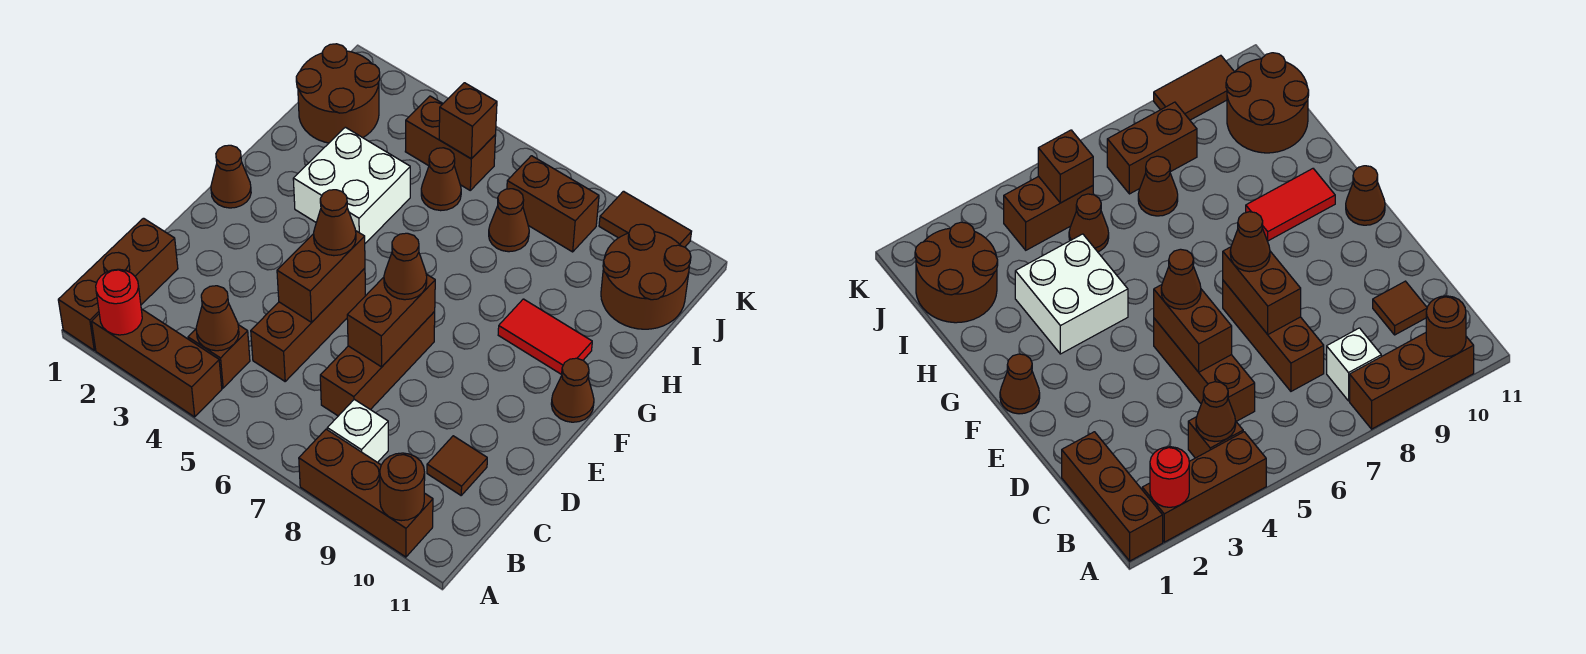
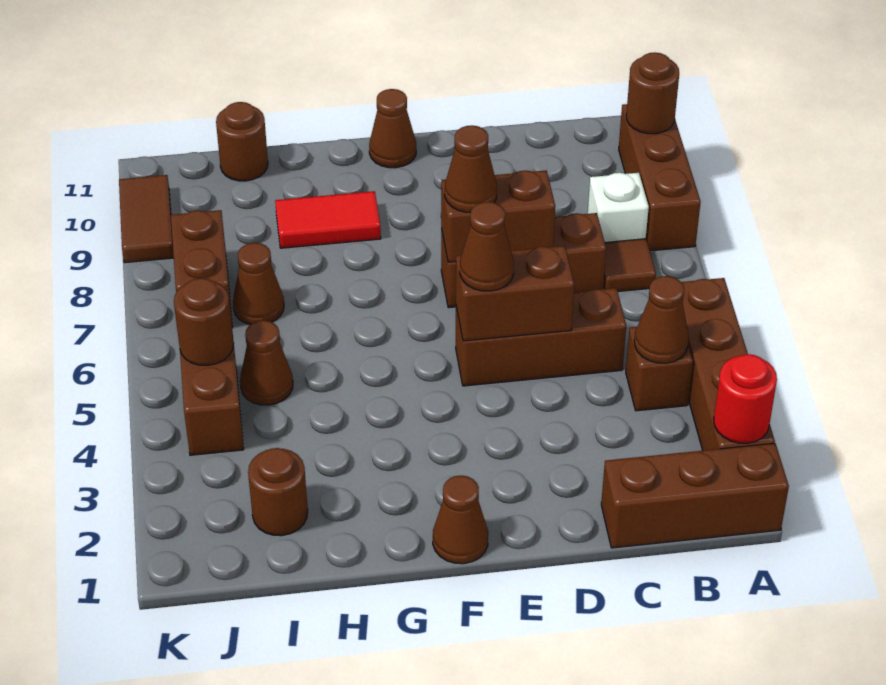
brown 1x3 brick [92,309,222,417] -> brown 1x4 brick [682,278,775,451]
brown 1x1 tile [427,436,487,495] -> brown 1x1 tile moved to [603,239,656,292]
white 2x2 brick [293,127,410,243] -> none
red 1x2 tile [498,299,592,375] -> red 1x2 tile turned to [275,191,381,248]
brown 2x2 round brick [296,44,380,143] -> brown 1x1 round brick [248,448,308,536]
brown 2x2 round brick [601,224,691,329] -> brown 1x1 round brick [216,102,268,181]
brown 1x1 brick [439,83,497,159] -> brown 1x1 round brick [174,278,234,365]

